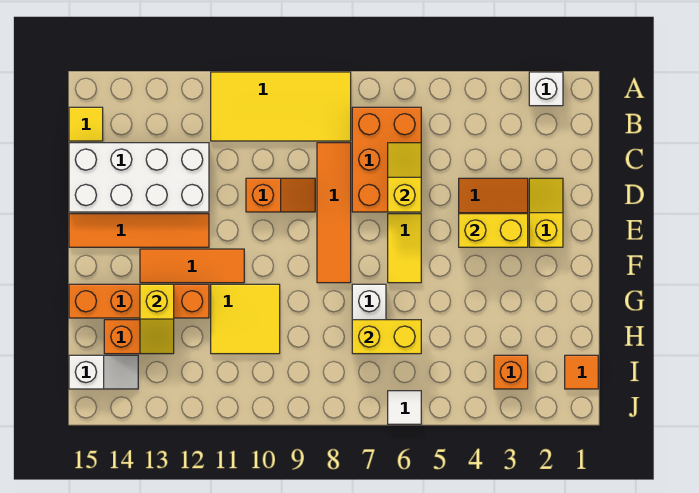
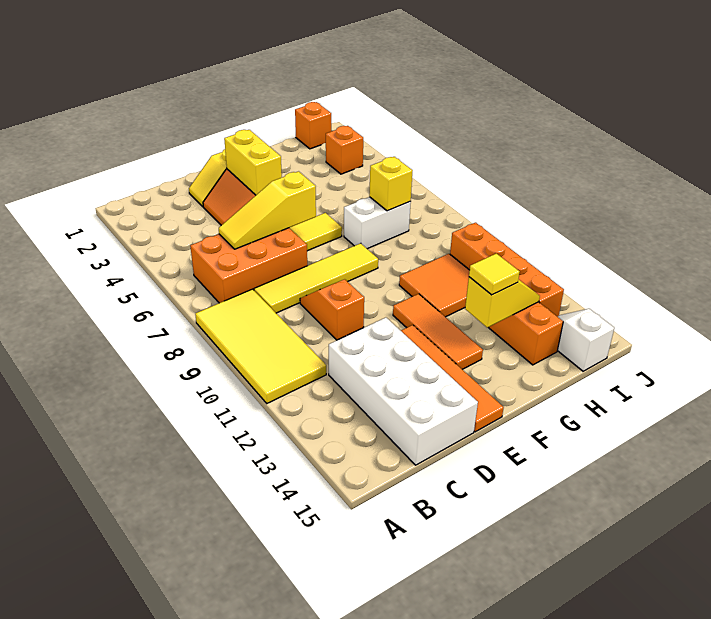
white 1x1 brick [529,72,563,106] -> none
yellow 1x1 tile [69,107,103,141] -> yellow 1x1 tile moved to [469,253,520,295]
yellow 1x2 slope [388,143,421,212] -> yellow 1x3 slope [219,171,316,249]
orange 1x4 tile [317,143,351,283] -> yellow 1x4 tile [254,243,378,313]
yellow 2x2 tile [211,284,280,354] -> orange 2x2 tile [399,254,470,317]
orange 1x4 brick [69,284,209,318] -> orange 1x4 brick moved to [450,223,564,317]
yellow 1x2 brick [352,320,421,354] -> yellow 1x1 brick [369,157,413,211]
orange 1x1 tile [565,355,598,389] -> orange 1x1 brick [295,102,331,149]
white 1x1 tile [388,391,421,424] -> none

